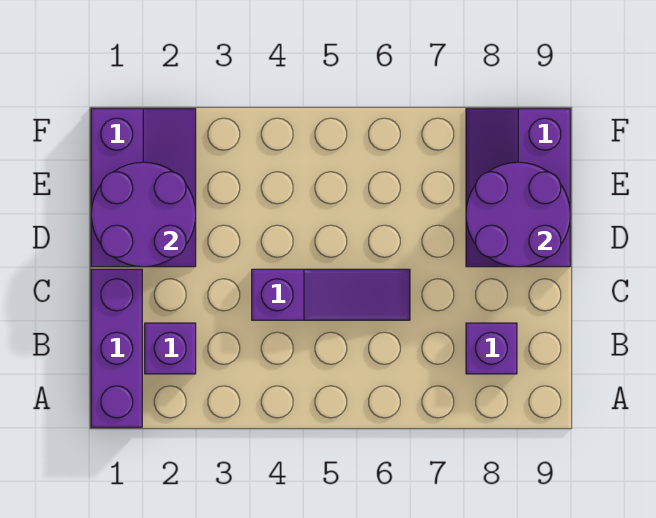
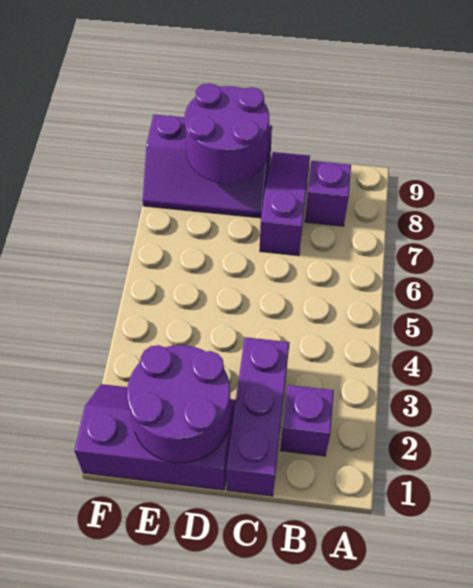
purple 1x3 brick [91,269,142,427] -> purple 1x3 brick turned to [226,337,289,496]
purple 1x3 slope [252,269,410,320] -> purple 1x3 slope moved to [260,152,310,256]

